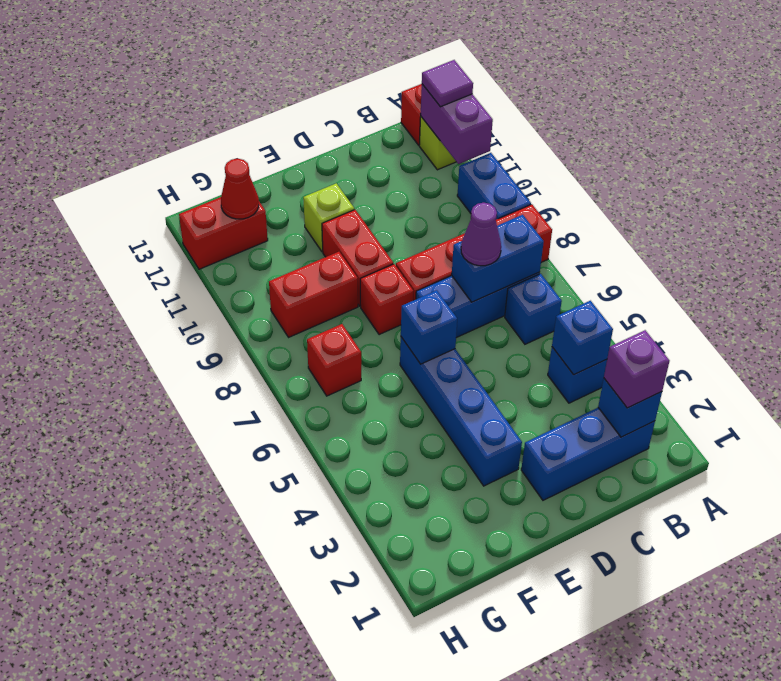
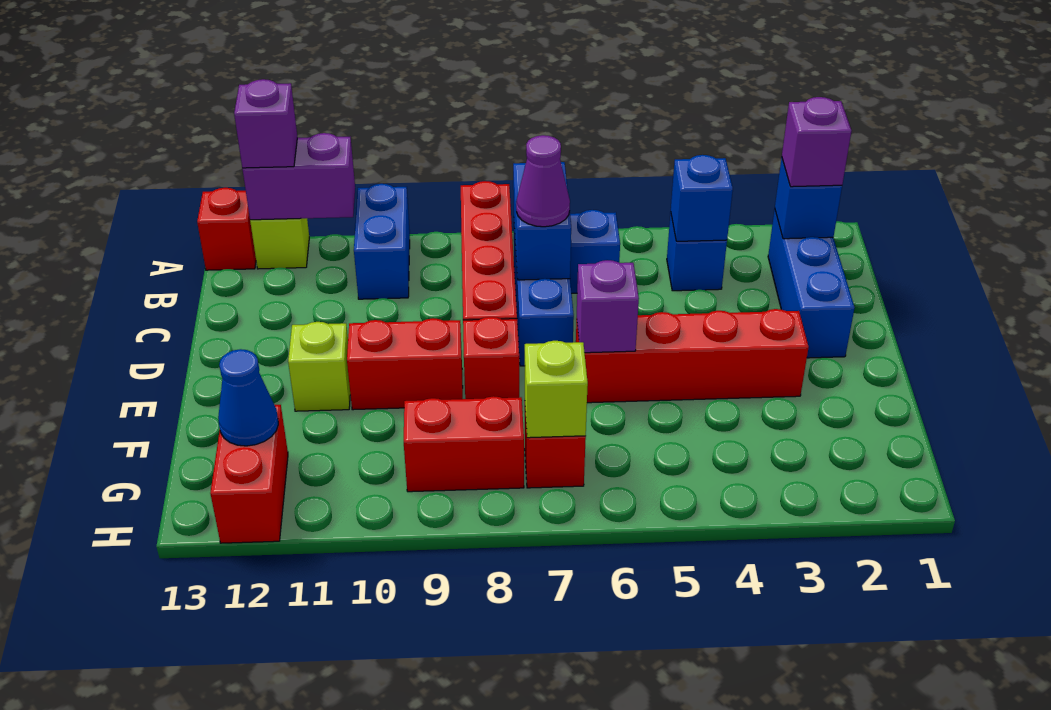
blue 1x2 brick [457,153,531,220] -> blue 1x2 brick turned to [354,184,410,299]
purple 1x1 tile [422,60,473,107] -> purple 1x1 brick [234,79,297,168]
blue 1x4 brick [400,337,522,486] -> red 1x4 brick [576,309,809,403]
blue 1x1 brick [401,290,457,364] -> purple 1x1 brick [577,260,639,353]
red 1x2 brick [269,252,358,337] -> red 1x2 brick turned to [404,396,524,492]
none -> lime 1x1 brick [525,341,588,438]
red 1x1 cone [221,159,259,219] -> blue 1x1 cone [218,349,278,446]

